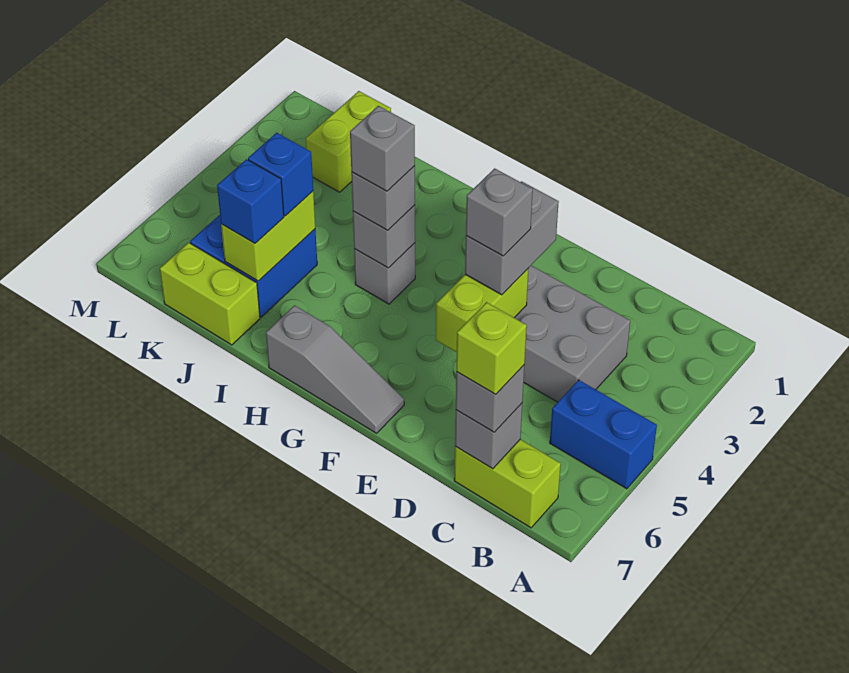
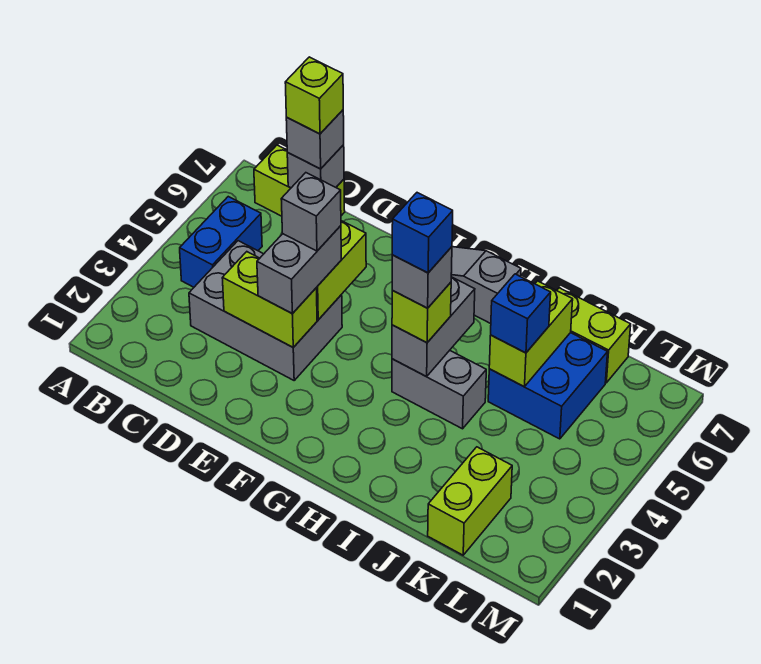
blue 1x2 brick [550,380,657,489] -> blue 1x2 brick turned to [180,197,262,287]
none -> lime 1x2 brick [222,252,317,347]
grey 1x1 brick [354,243,415,304] -> grey 1x2 brick [392,350,486,429]
grey 1x1 brick [353,205,415,268] -> grey 1x2 brick [392,277,475,377]
grey 1x1 brick [351,166,415,230] -> lime 1x1 brick [392,282,451,342]
blue 1x1 brick [217,159,284,243] -> blue 1x1 brick moved to [392,193,453,273]

